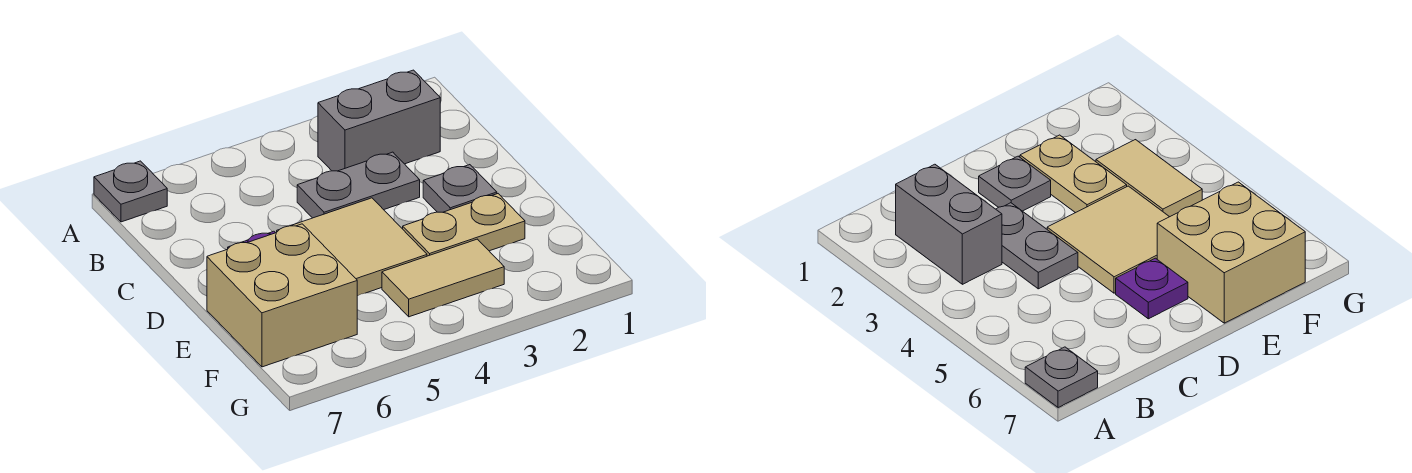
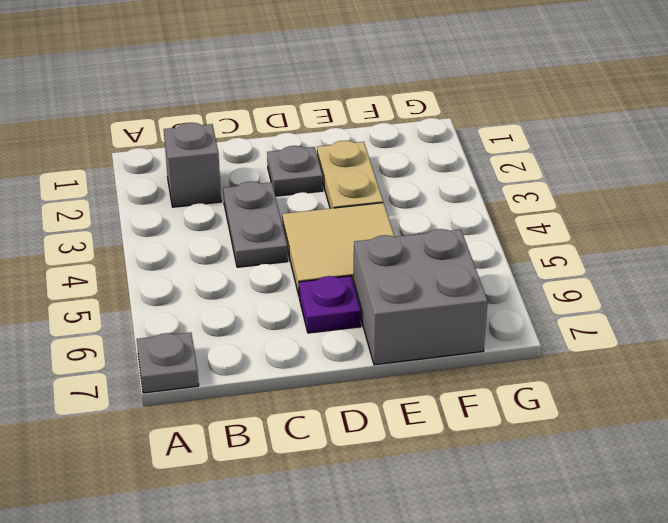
grey 1x2 brick [318,70,440,171] -> grey 1x1 brick [164,123,221,207]
tan 2x2 brick [207,224,357,367] -> grey 2x2 brick [354,229,488,365]
tan 1x2 tile [382,239,504,317] -> none

